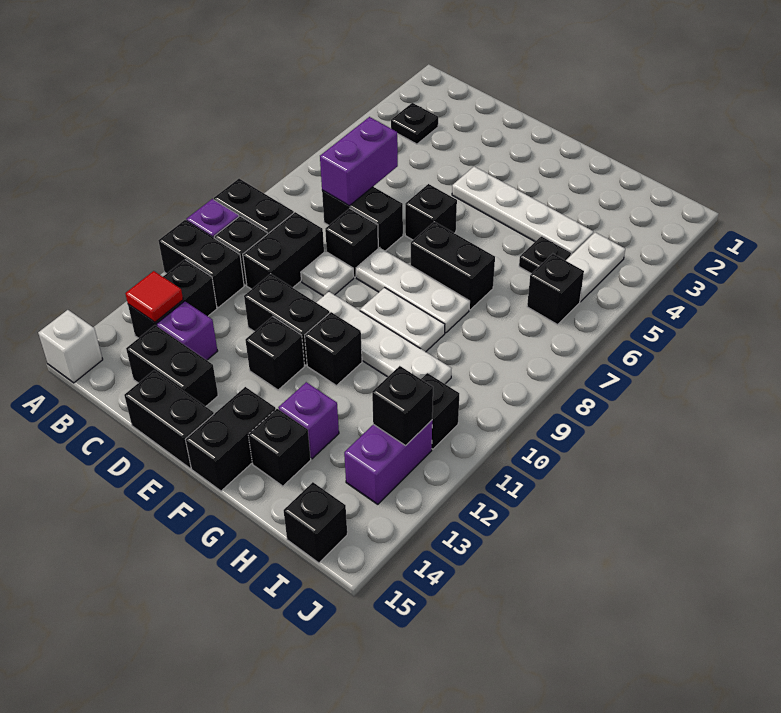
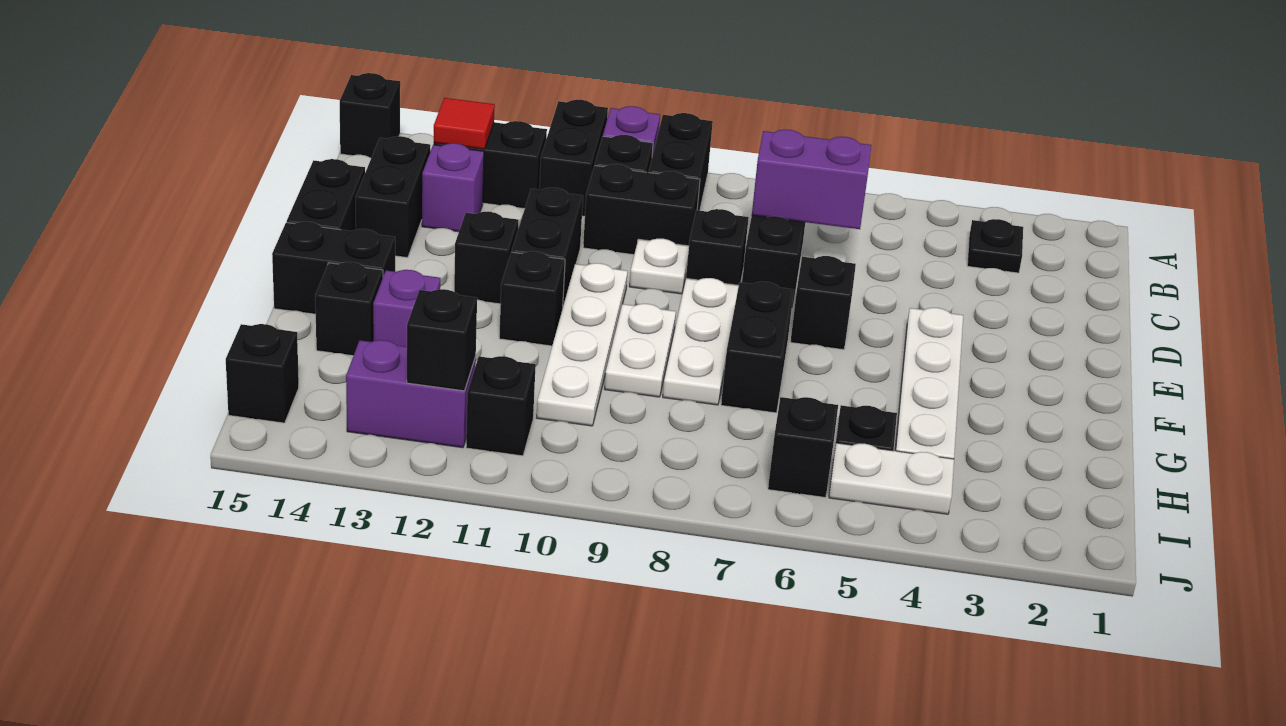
white 1x1 brick [38,310,103,383] -> black 1x1 brick [340,73,400,158]

